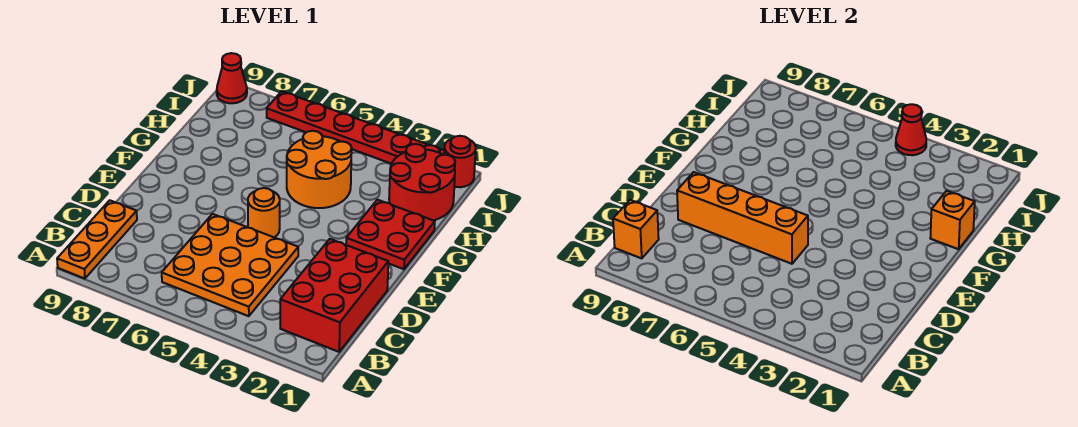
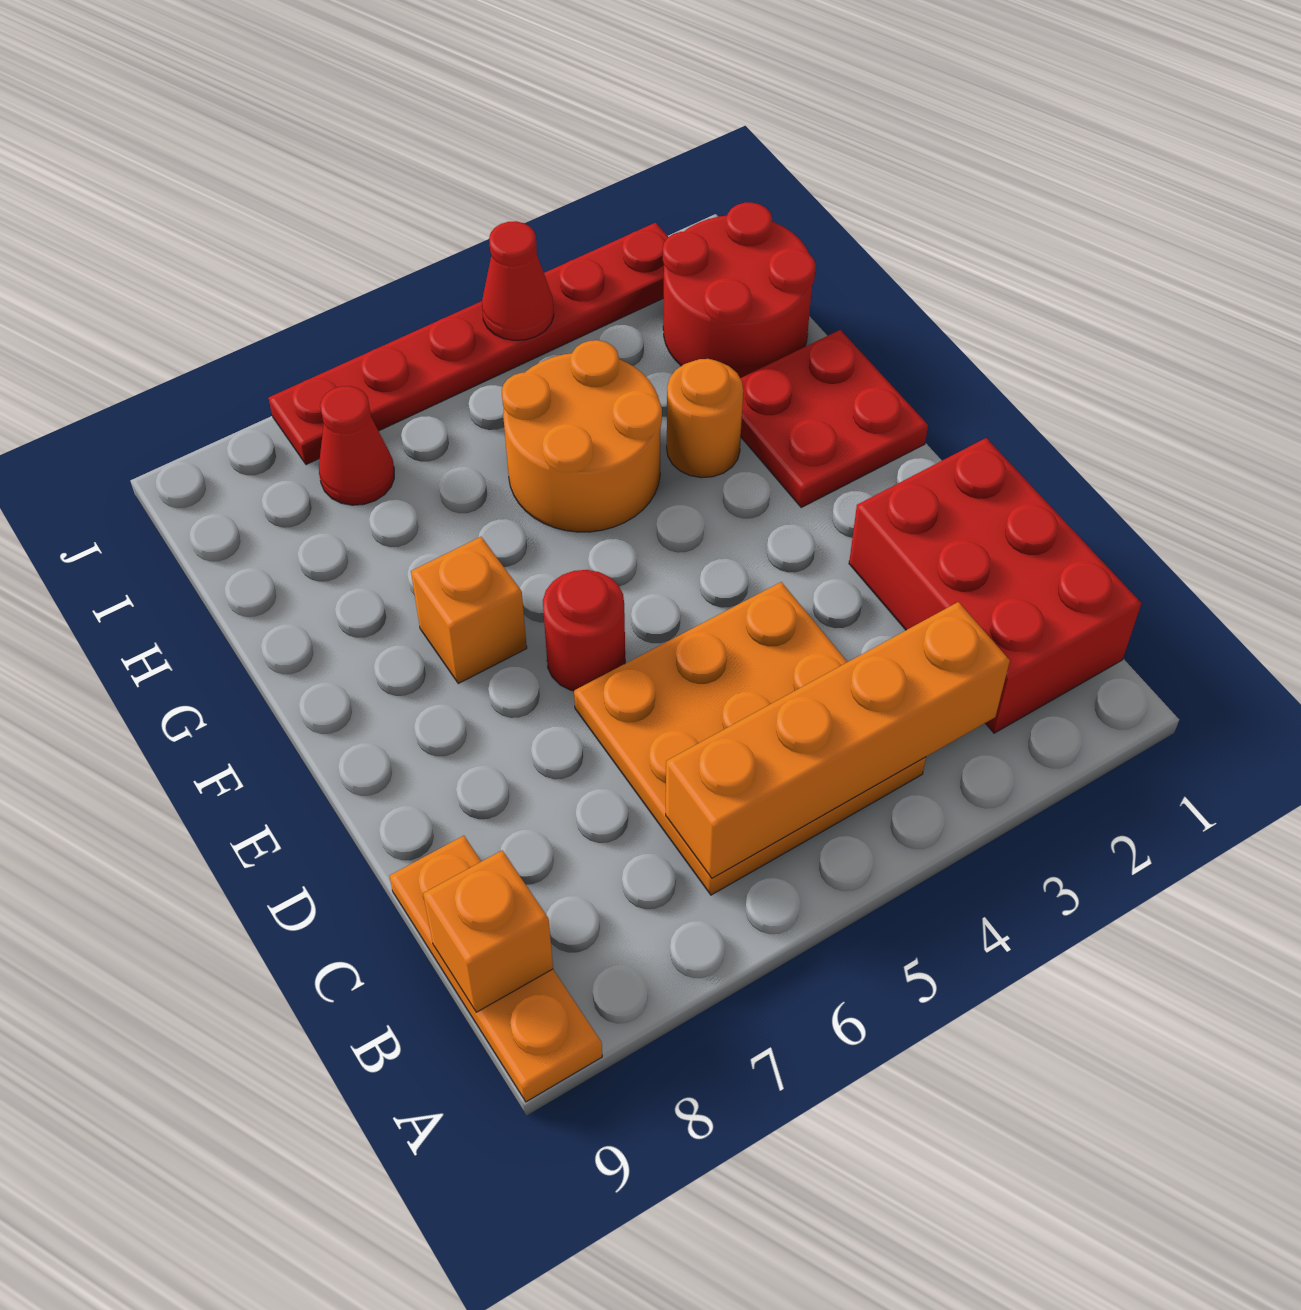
orange 1x4 brick [677,172,808,264] -> orange 1x4 brick moved to [666,602,1010,878]
orange 1x1 round brick [248,188,280,237] -> orange 1x1 round brick moved to [667,359,743,478]
orange 1x1 brick [930,191,975,249] -> orange 1x1 brick moved to [411,537,527,684]
red 1x1 round brick [444,136,476,187] -> red 1x1 round brick moved to [543,570,625,691]
red 1x1 cone [217,53,247,103] -> red 1x1 cone moved to [319,386,394,505]

